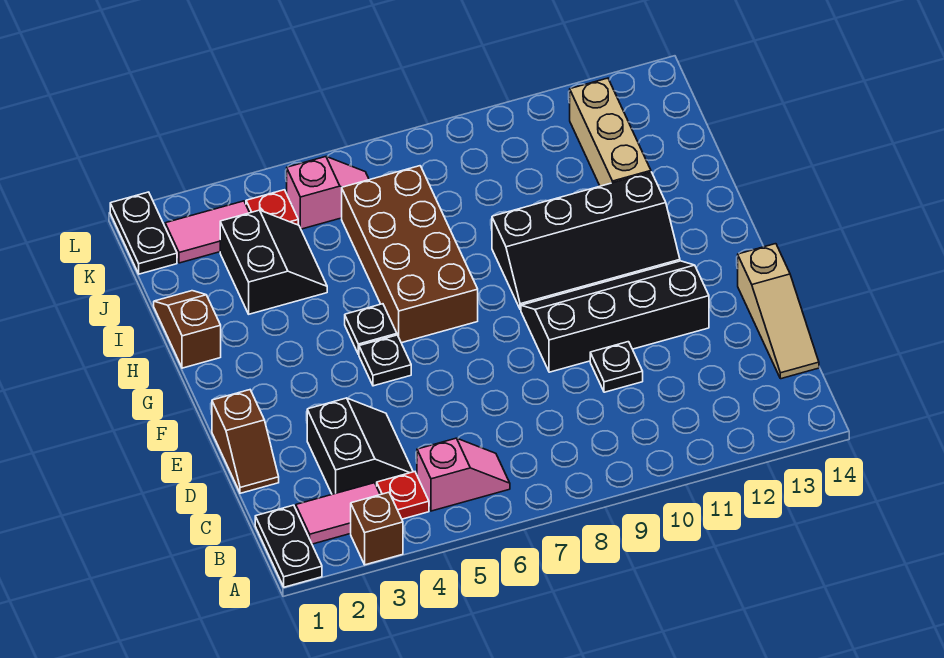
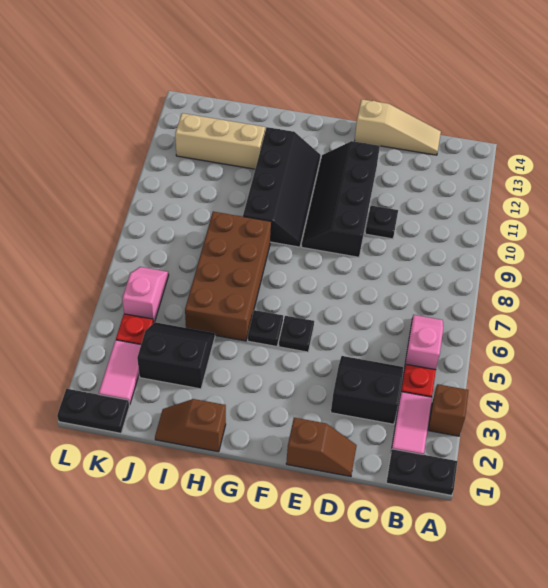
brown 2x4 brick [342,166,478,343] -> brown 2x4 brick turned to [185,212,271,341]

